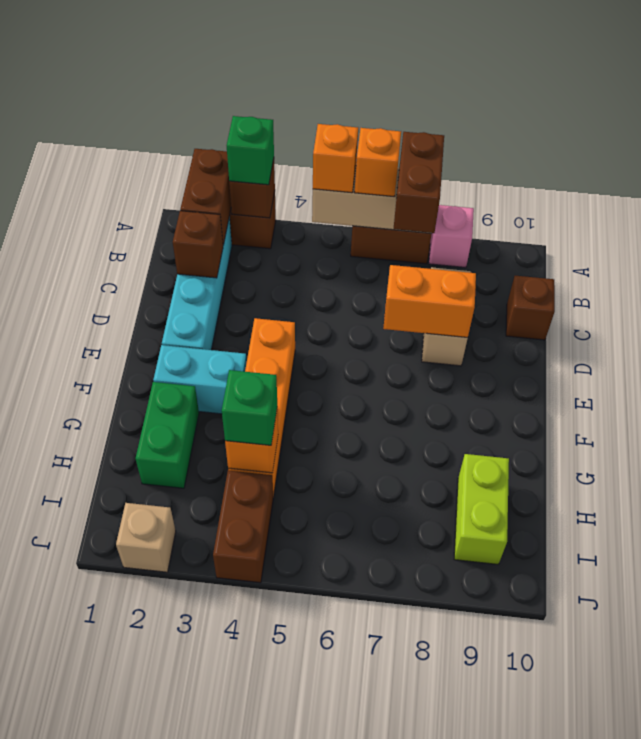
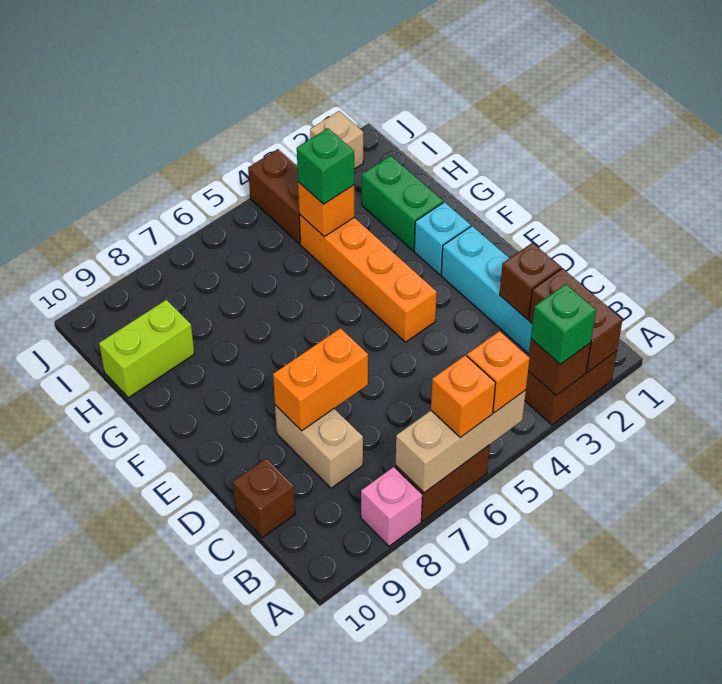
brown 1x2 brick [394,132,444,233] -> none
cyan 1x2 brick [153,345,247,414] -> cyan 1x1 brick [414,202,471,275]
lime 1x2 brick [454,454,509,564] -> lime 1x2 brick turned to [99,300,194,398]

